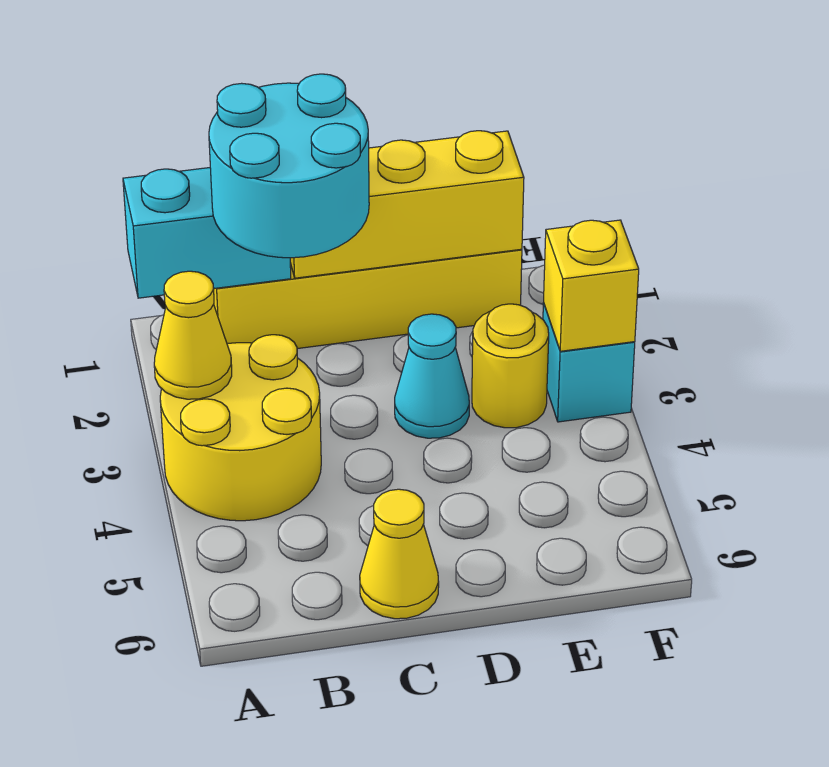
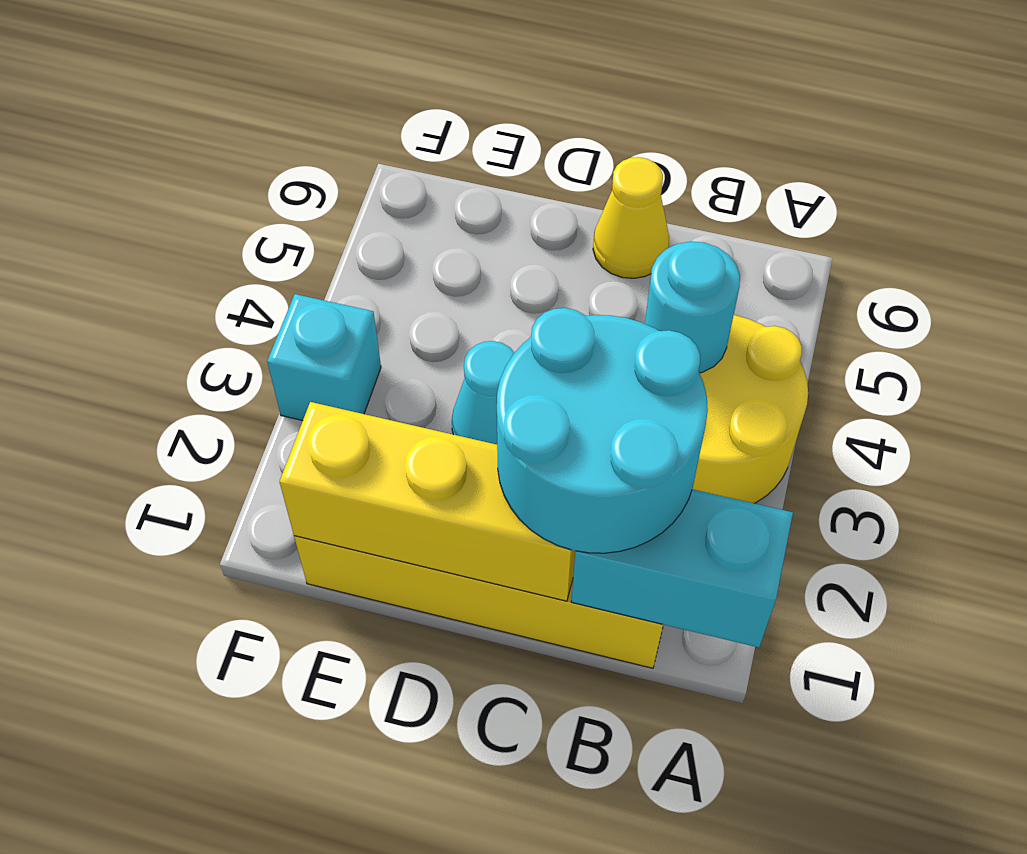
yellow 1x1 cone [154,271,232,399] -> none
none -> cyan 1x1 round brick [645,242,740,373]
yellow 1x1 round brick [472,304,549,428] -> none
yellow 1x1 brick [544,220,639,351] -> none

